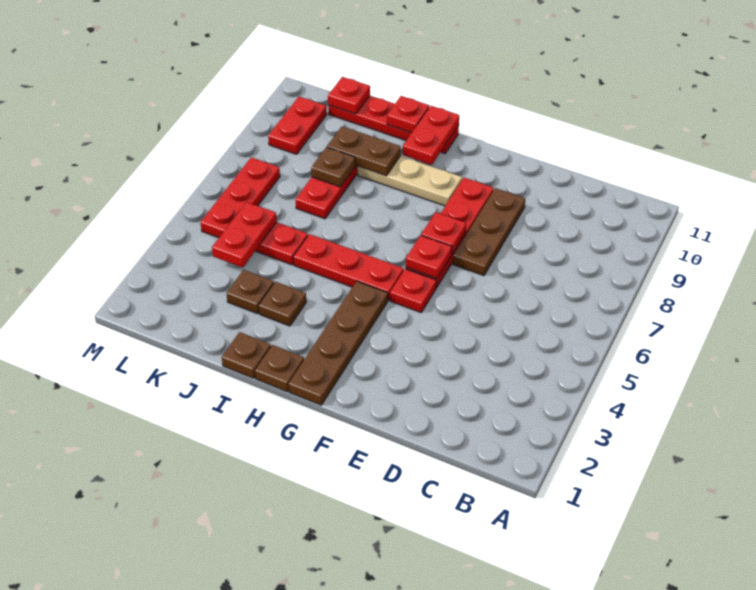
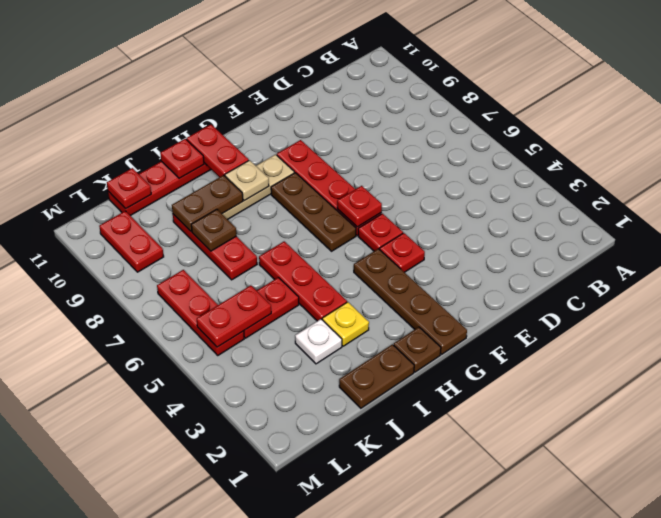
brown 1x3 plate [453,188,525,276] -> brown 1x3 plate moved to [271,173,356,251]
red 1x1 plate [421,212,466,254] -> red 1x1 plate moved to [380,233,425,272]
red 1x3 plate [293,234,403,300] -> red 1x3 plate turned to [259,241,347,321]
none -> tan 1x1 plate [225,160,269,201]
brown 1x1 plate [222,332,271,378] -> brown 1x2 plate [339,344,414,408]
brown 1x1 plate [259,282,306,326] -> yellow 1x1 plate [322,302,369,346]
brown 1x1 plate [227,270,274,314] -> white 1x1 plate [295,319,342,364]
red 1x2 plate [212,202,277,268] -> red 1x2 plate turned to [197,285,271,347]

